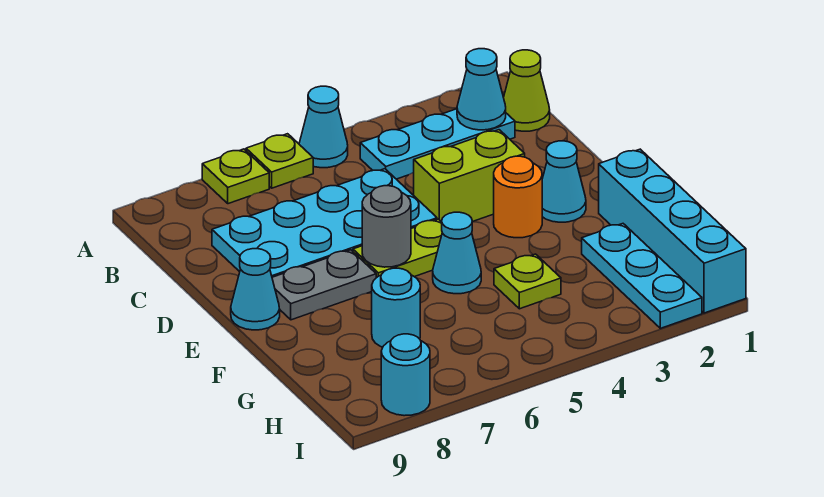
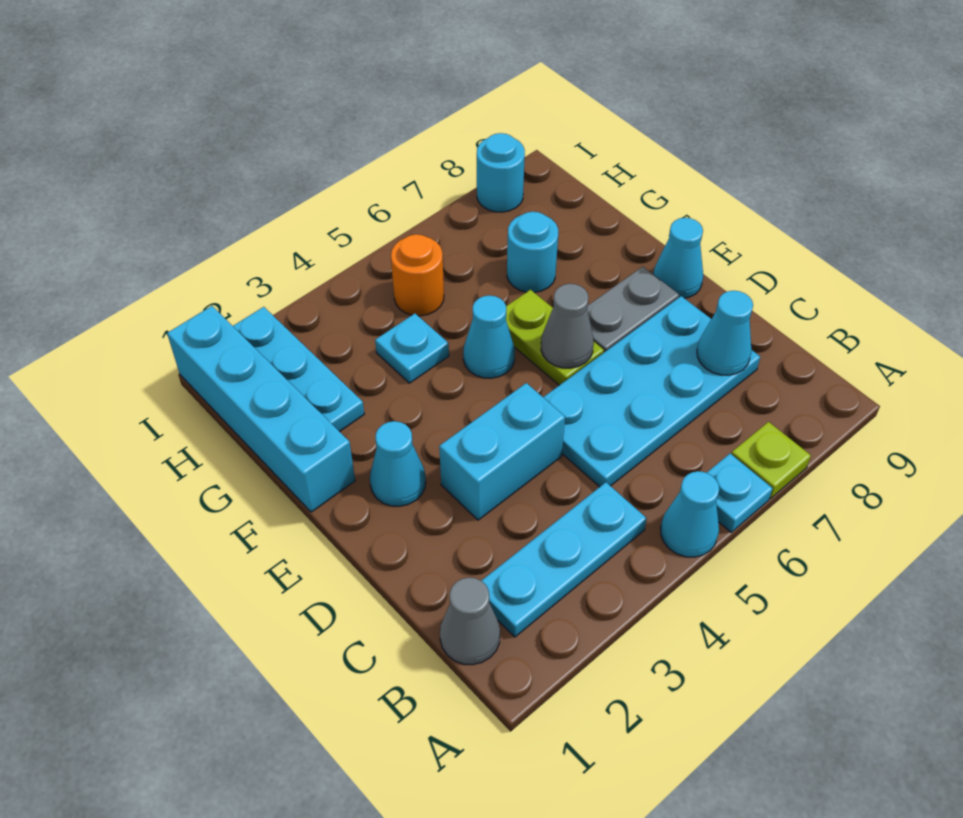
lime 1x1 plate [246,134,313,188] -> cyan 1x1 plate [707,454,773,532]
lime 1x1 cone [504,50,550,131] -> grey 1x1 cone [440,578,500,665]
cyan 1x1 cone [457,49,506,130] -> cyan 1x1 cone moved to [697,291,753,375]
lime 1x2 brick [414,130,525,222] -> cyan 1x2 brick [439,383,565,520]
orange 1x1 round brick [494,156,542,238] -> orange 1x1 round brick moved to [391,234,444,316]
lime 1x2 plate [353,219,442,278] -> lime 1x2 plate turned to [506,290,604,385]
grey 1x1 round brick [362,186,411,267] -> grey 1x1 cone [541,284,594,368]
lime 1x1 plate [494,254,561,309] -> cyan 1x1 plate [375,314,449,383]

